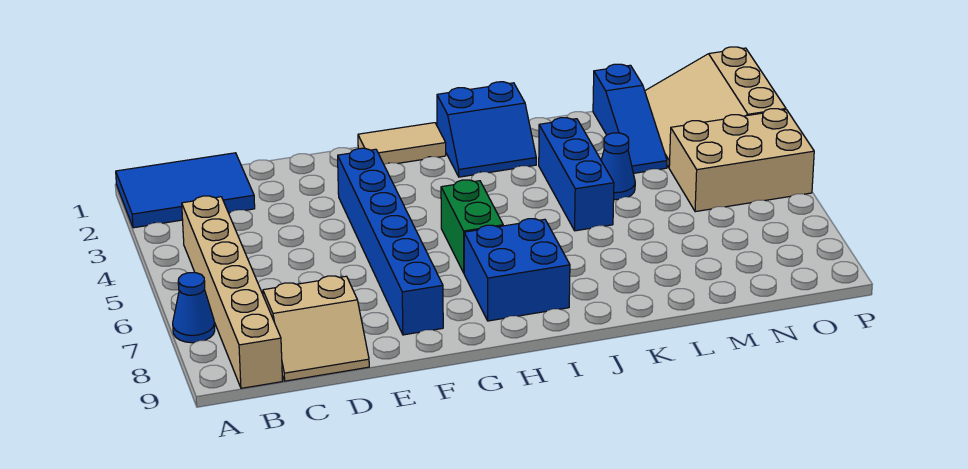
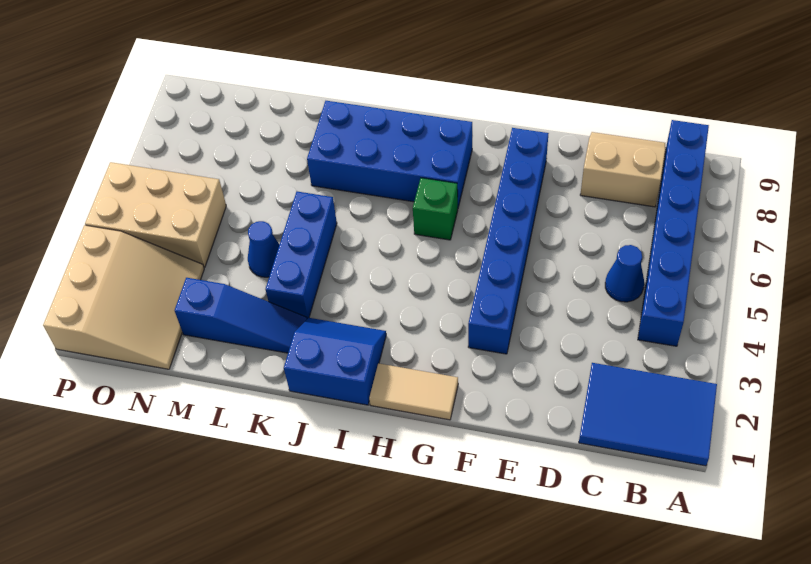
blue 1x1 cone [173,273,215,343] -> blue 1x1 cone moved to [605,245,644,302]
tan 1x6 brick [182,196,282,388] -> blue 1x6 brick [638,120,709,346]
green 1x2 brick [441,180,503,273] -> green 1x1 brick [413,178,458,240]
blue 2x2 brick [464,219,570,321] -> blue 2x4 brick [307,101,472,207]
blue 1x3 slope [593,64,667,173] -> blue 1x3 slope turned to [175,278,307,353]

